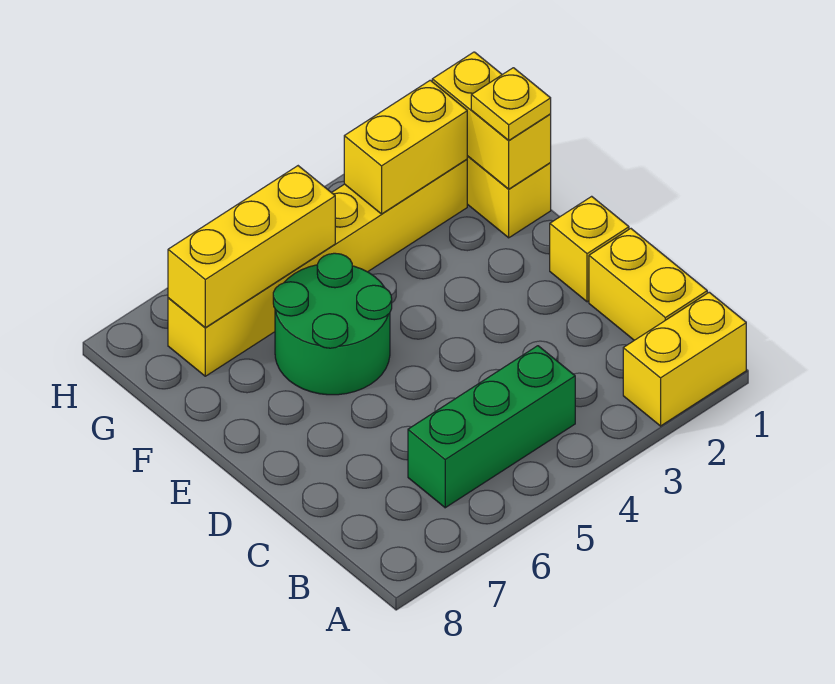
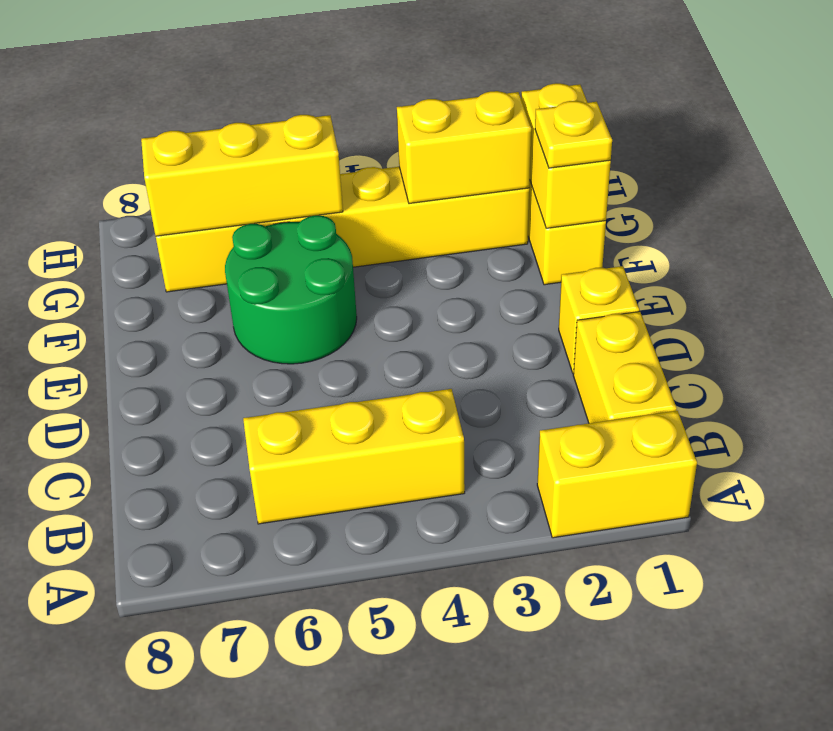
green 1x3 brick [408,346,575,508] -> yellow 1x3 brick [243,389,465,524]

